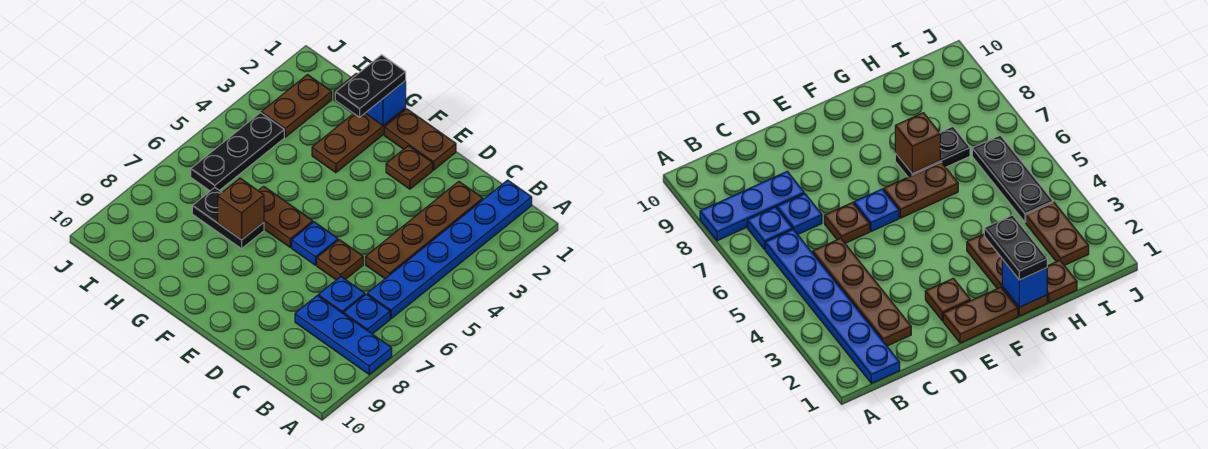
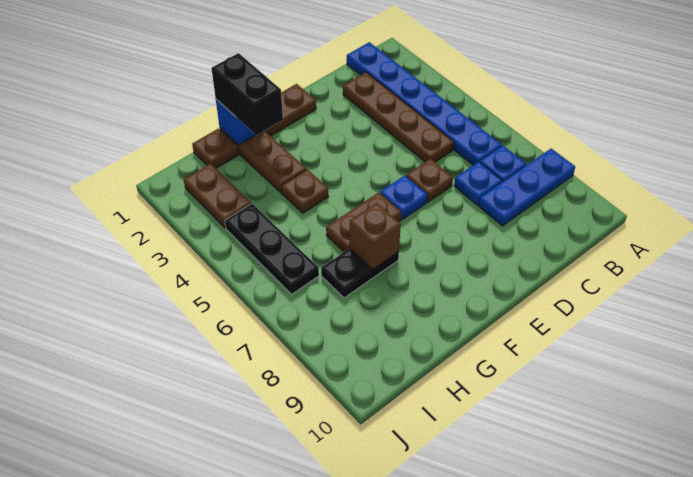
brown 1x1 plate [386,146,432,189] -> brown 1x1 plate moved to [282,169,329,213]
black 1x2 plate [335,55,406,117] -> black 1x2 brick [211,53,283,135]

